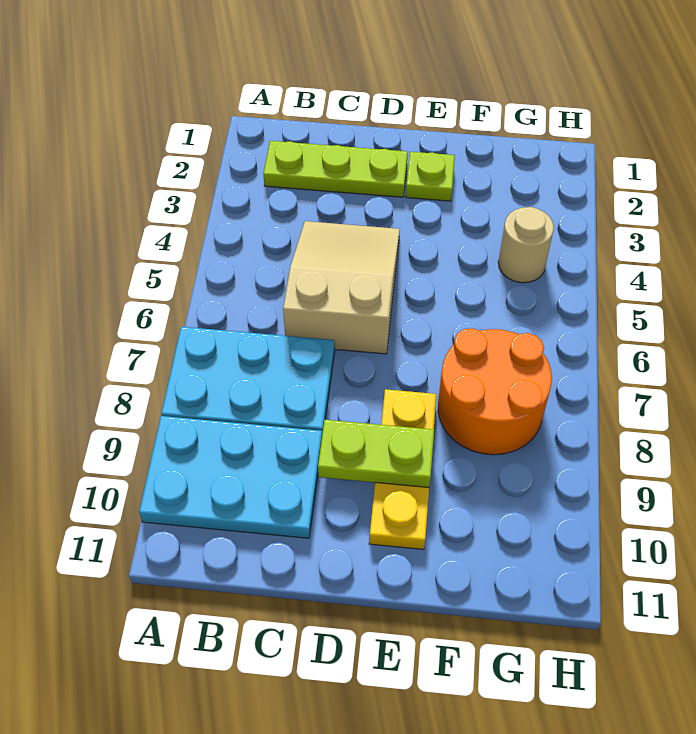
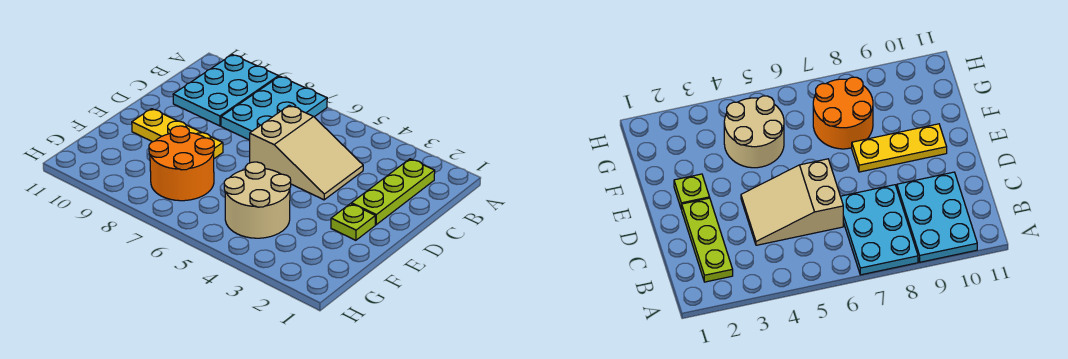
lime 1x2 plate [318,420,434,488] -> none
tan 1x1 round brick [498,207,554,283] -> tan 2x2 round brick [224,162,291,238]

